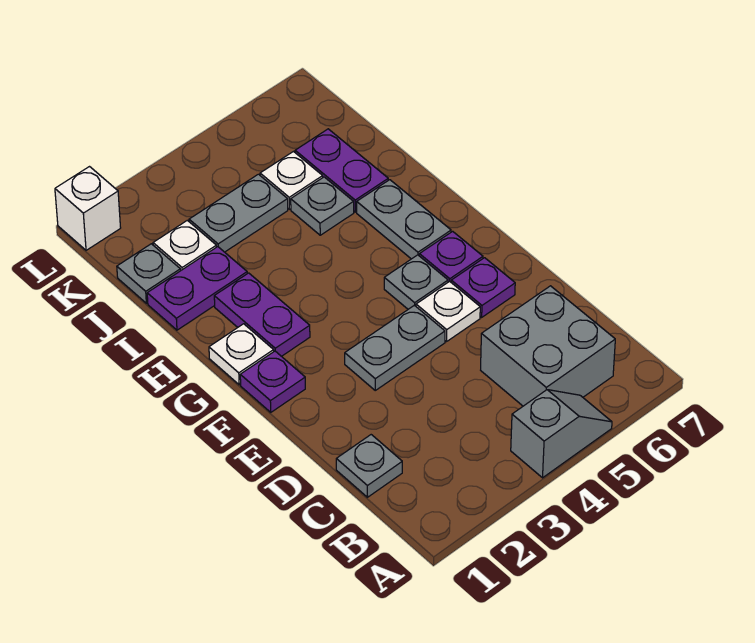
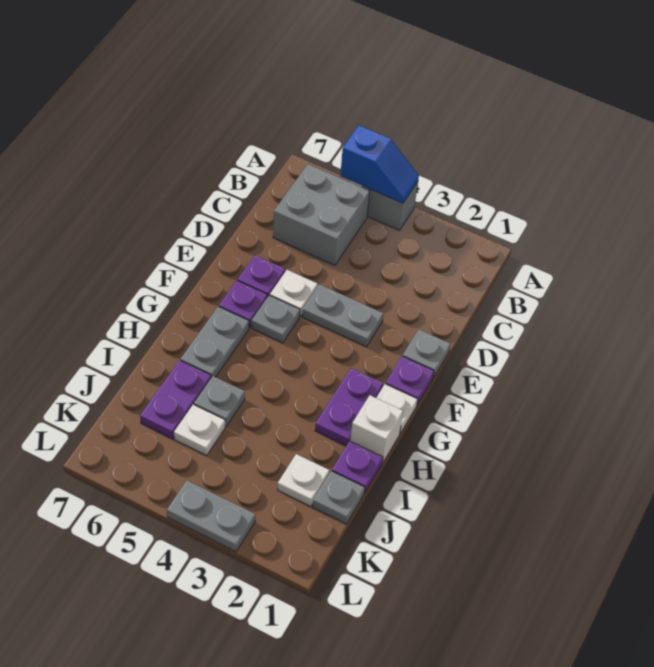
none -> blue 1x2 slope [340,125,419,203]
grey 1x1 plate [336,435,402,497] -> grey 1x1 plate moved to [403,330,451,378]
purple 1x2 plate [147,247,247,330] -> purple 1x1 plate [332,441,383,493]
grey 1x2 plate [189,174,288,252] -> grey 1x2 plate moved to [167,481,255,552]
white 1x1 brick [55,167,121,250] -> white 1x1 brick moved to [350,395,403,463]

